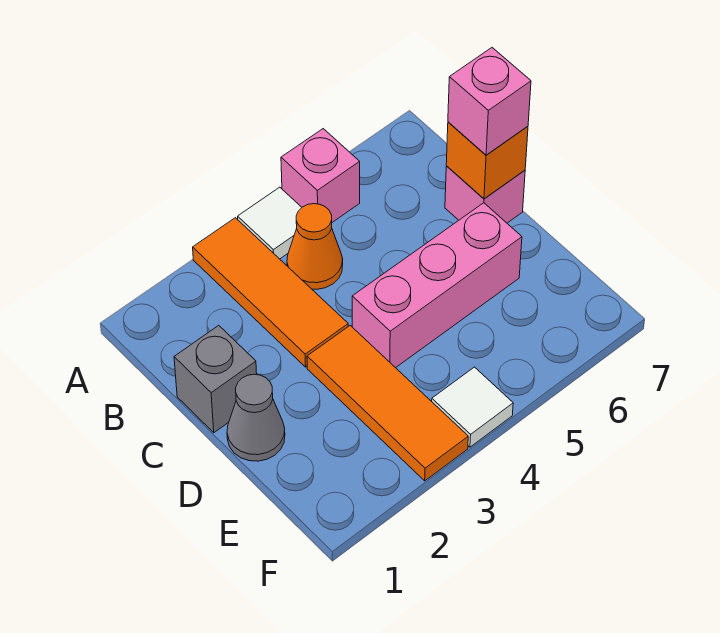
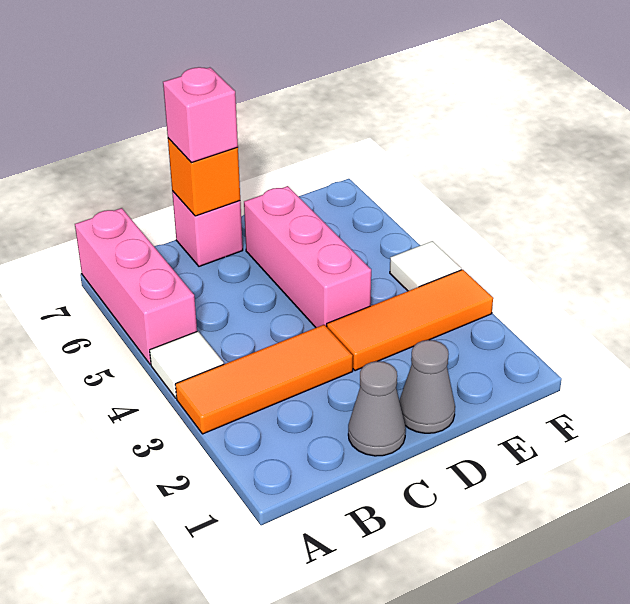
pink 1x1 brick [281,129,360,222] -> pink 1x3 brick [75,208,197,364]
orange 1x1 cone [287,204,343,289] -> none
grey 1x1 brick [174,325,257,433] -> grey 1x1 cone [348,361,406,456]

